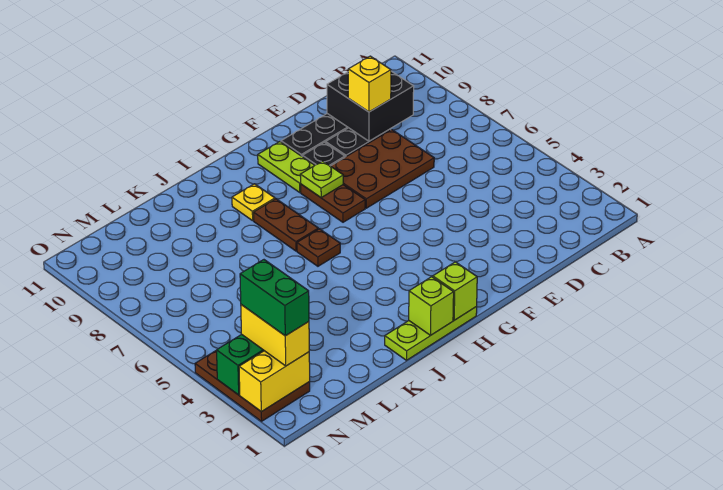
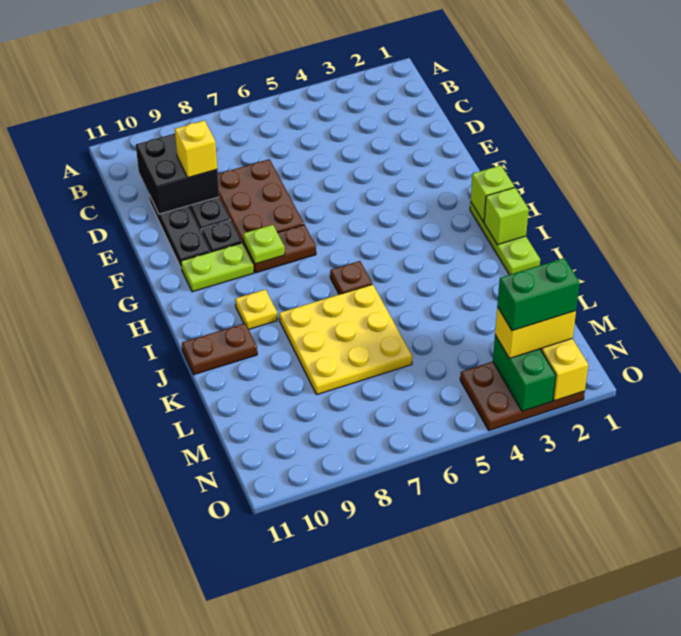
brown 1x2 plate [253,199,318,251] -> brown 1x2 plate moved to [182,323,257,375]
none -> yellow 3x3 plate [279,284,412,395]

